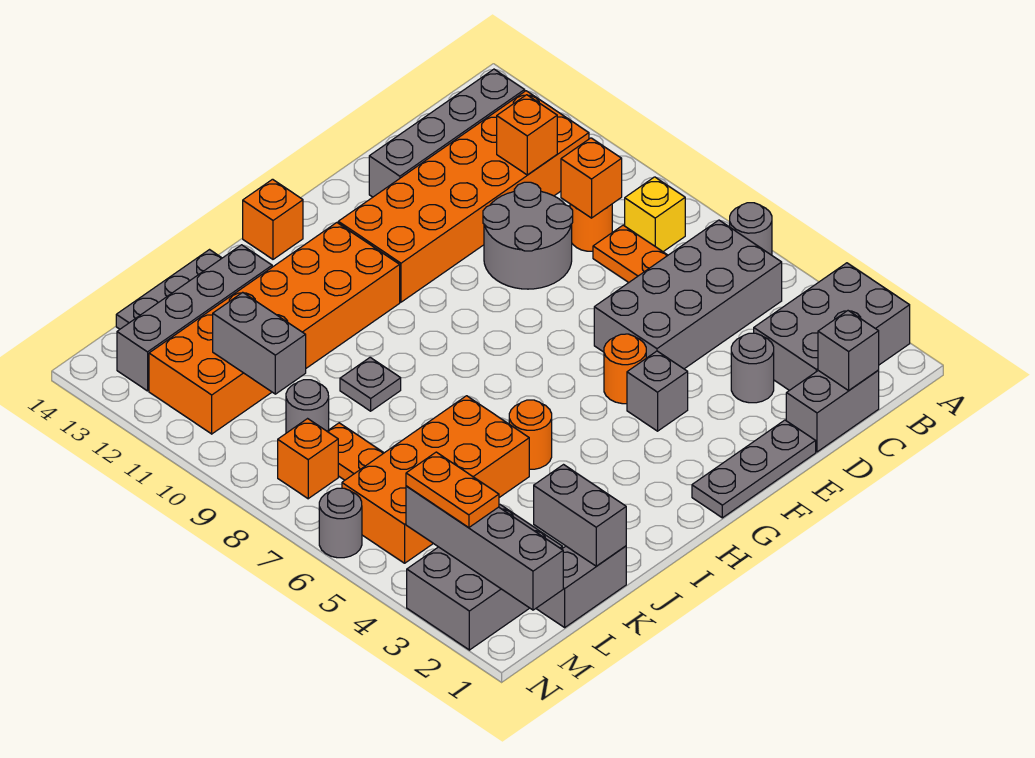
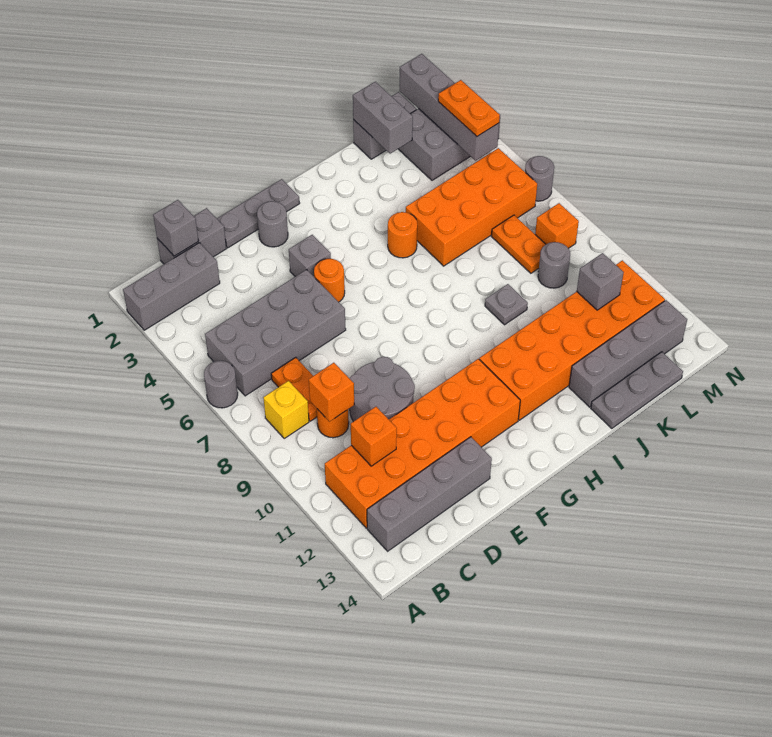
grey 2x3 brick [754,263,910,390] -> grey 1x3 brick [123,243,220,330]
grey 1x1 round brick [731,333,774,403] -> grey 1x1 round brick moved to [257,201,288,247]
orange 1x1 brick [243,179,303,259] -> none
grey 1x2 brick [213,292,306,394] -> grey 1x1 brick [577,253,624,310]

